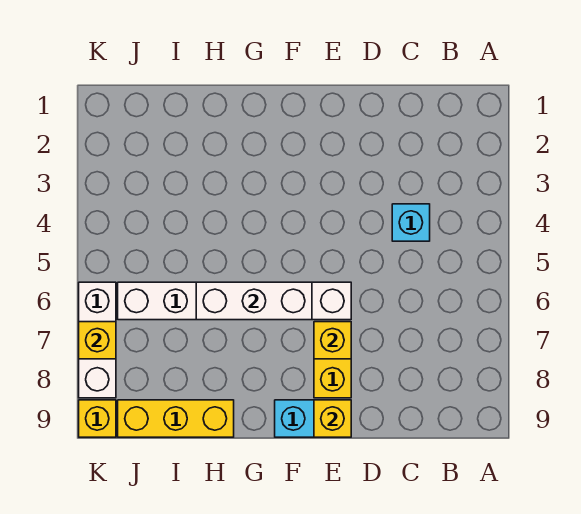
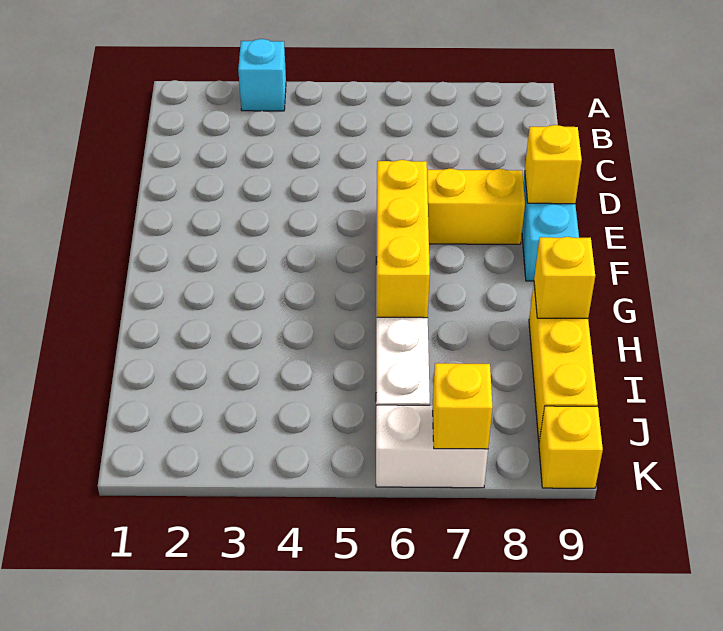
cyan 1x1 brick [392,204,430,241] -> cyan 1x1 brick moved to [238,39,286,111]
yellow 1x1 brick [314,322,351,359] -> yellow 1x1 brick moved to [534,237,595,319]
white 1x3 brick [196,282,312,320] -> yellow 1x3 brick [377,160,430,318]
white 1x3 brick [79,282,116,398] -> white 1x2 brick [376,405,488,488]

